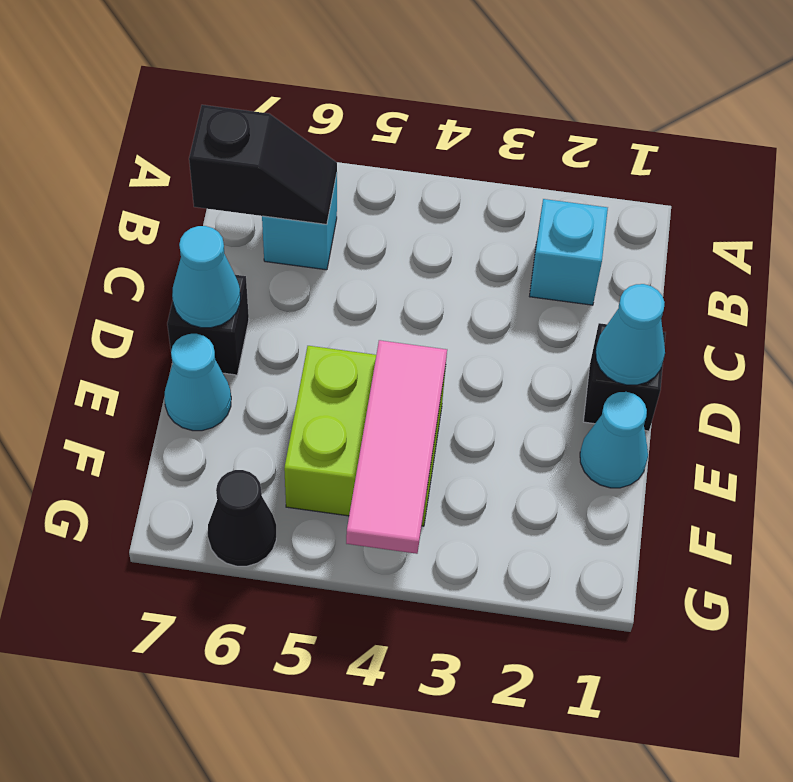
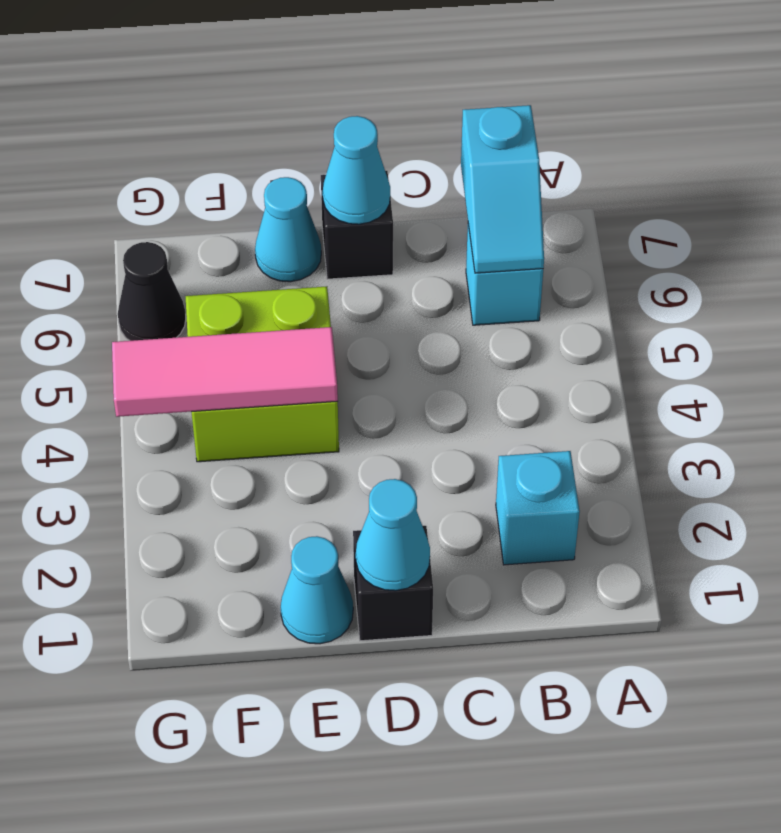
black 1x2 slope [189,105,337,224] -> cyan 1x2 slope [461,105,544,273]

